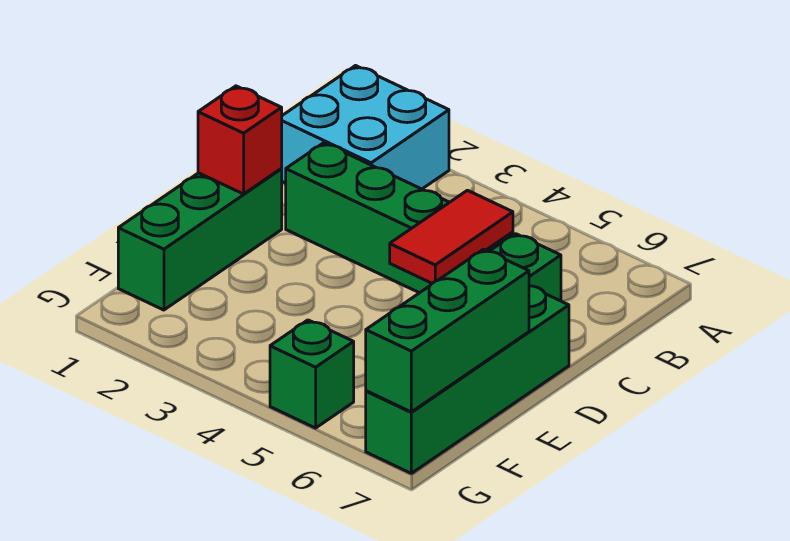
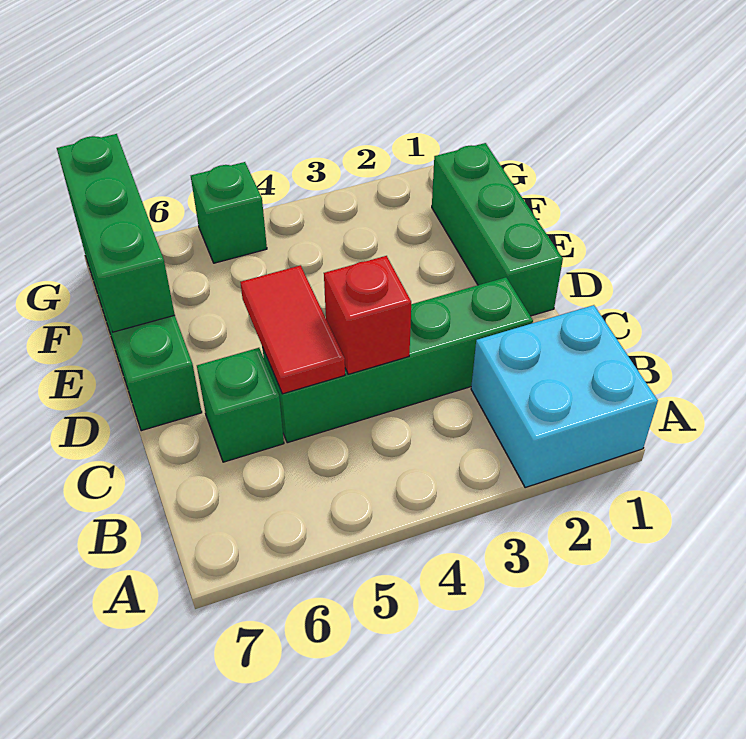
red 1x1 brick [198,86,282,194] -> red 1x1 brick moved to [324,256,411,374]

